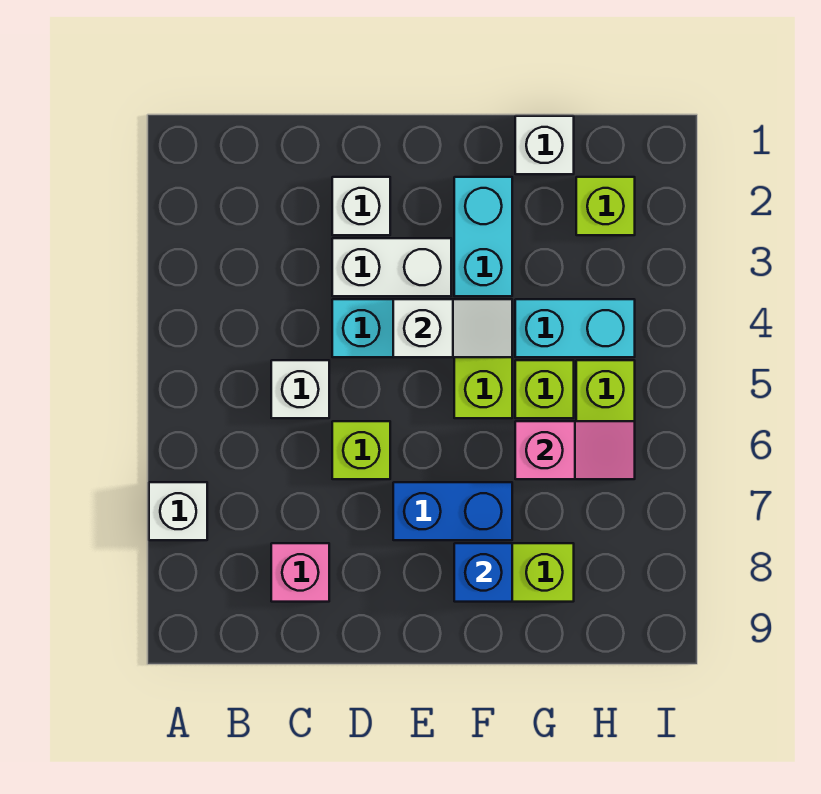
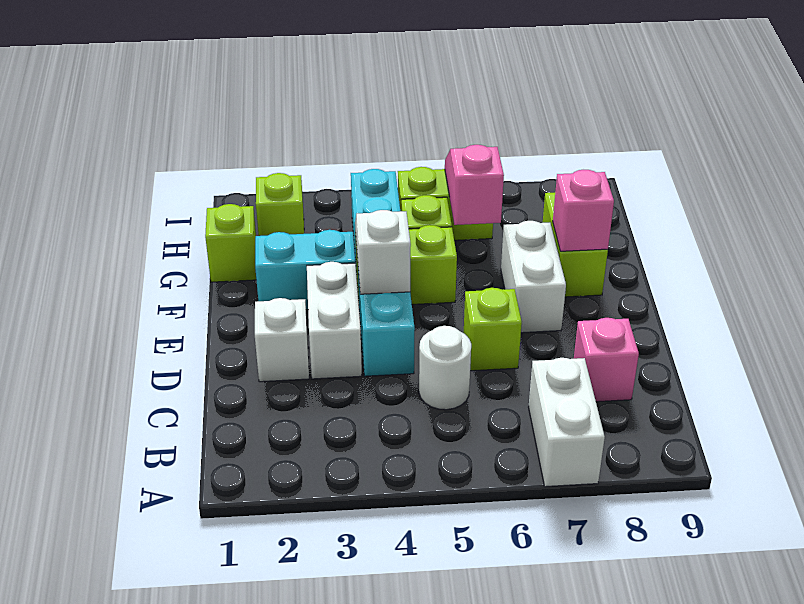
white 1x1 brick [149,482,207,540] -> white 1x2 brick [529,358,605,487]
white 1x1 brick [271,360,329,418] -> white 1x1 round brick [419,326,471,410]
blue 1x2 brick [393,482,512,540] -> white 1x2 brick [501,221,566,333]
blue 1x1 brick [454,543,512,602] -> pink 1x1 brick [553,170,614,251]
white 1x1 brick [515,116,574,174] -> lime 1x1 brick [205,204,256,282]

